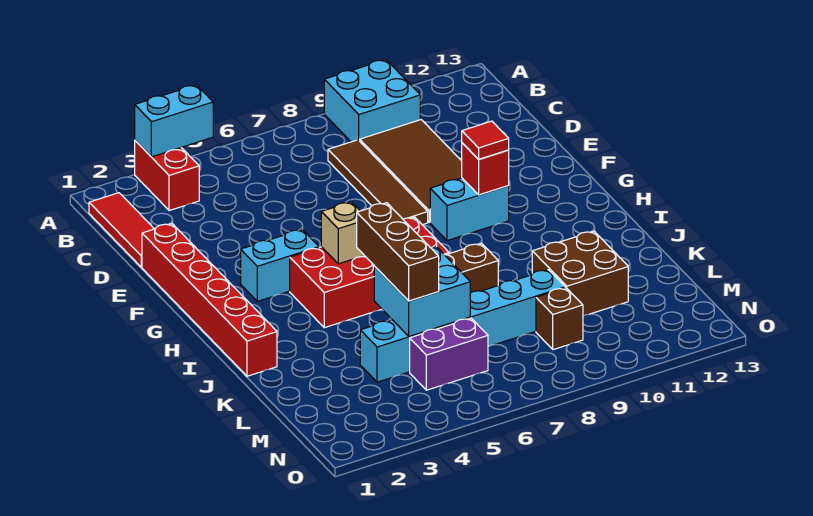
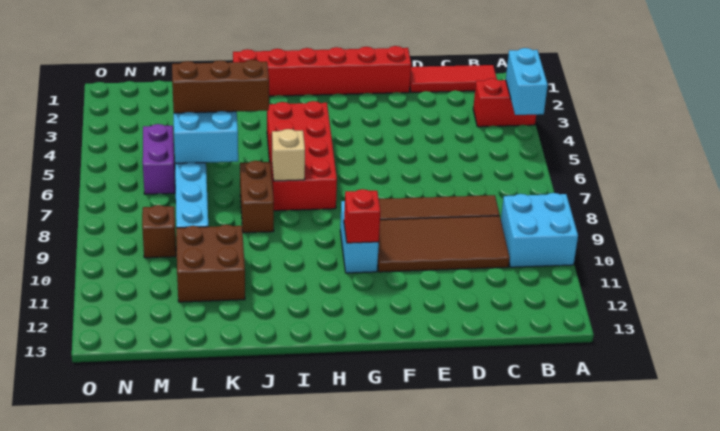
cyan 1x2 brick [241,230,319,301] -> none
red 1x1 tile [462,121,509,159] -> none
tan 1x1 brick [321,202,364,264] -> tan 1x1 brick moved to [272,129,305,181]

